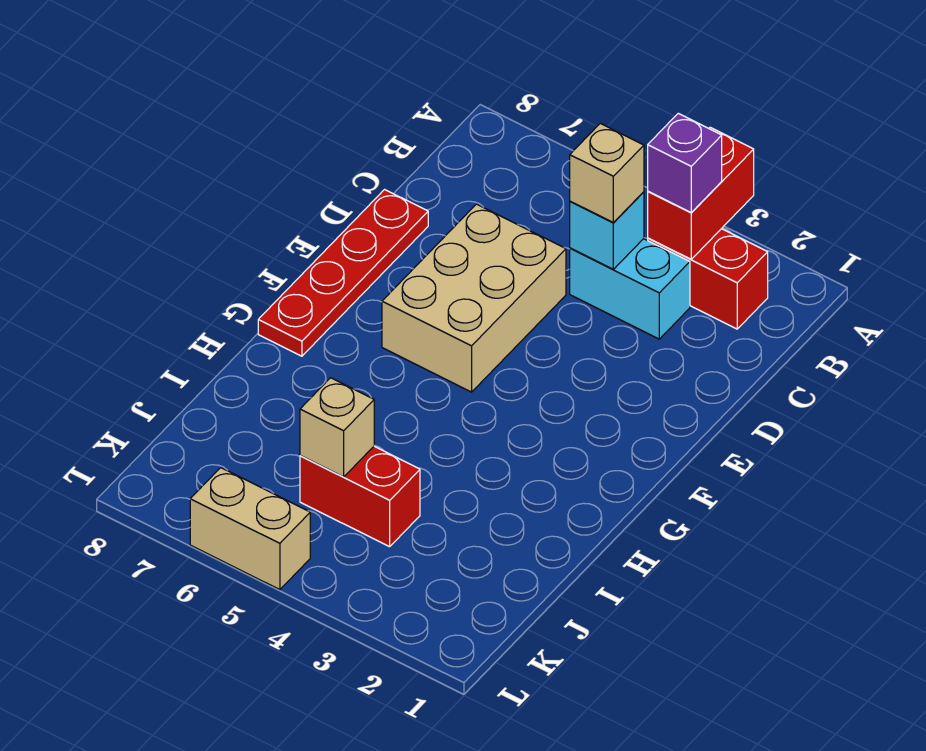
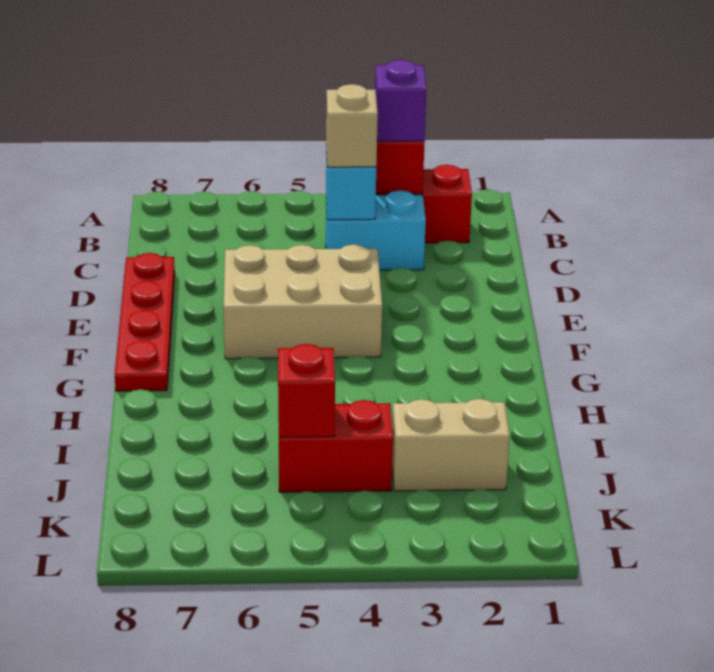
tan 2x3 brick [382,204,566,392] -> tan 2x3 brick turned to [224,244,382,359]
tan 1x1 brick [300,378,374,477] -> red 1x1 brick [278,344,335,438]
tan 1x2 brick [190,468,310,590] -> tan 1x2 brick moved to [392,399,510,491]

